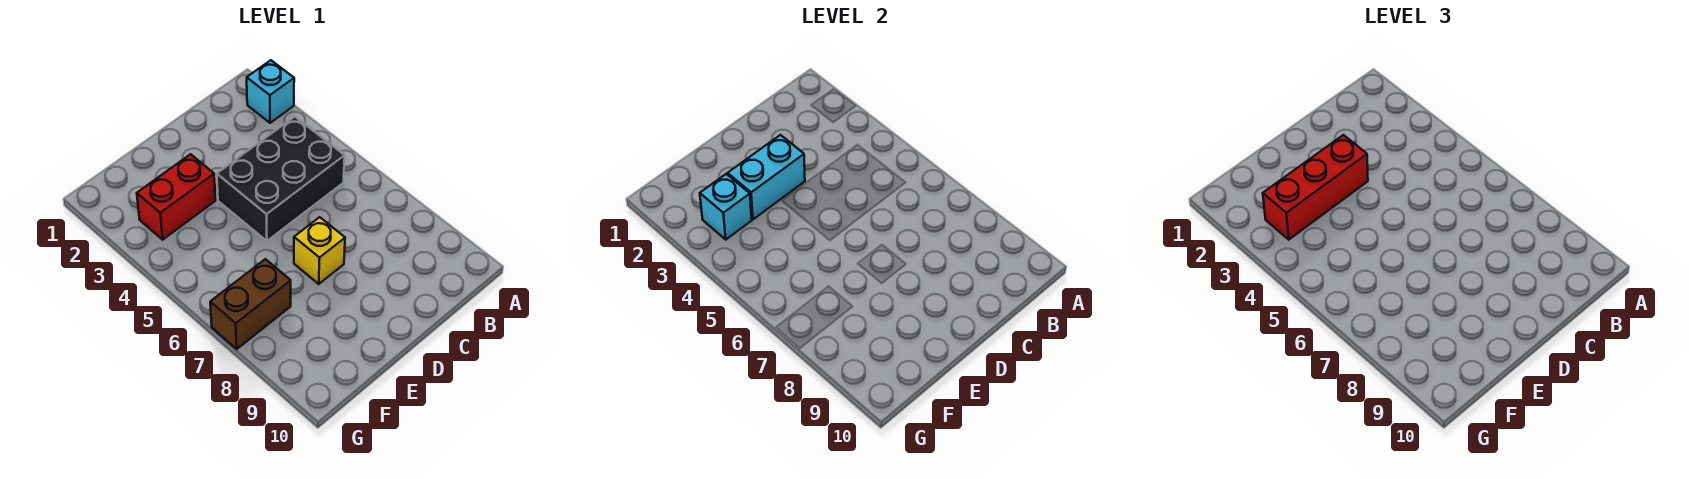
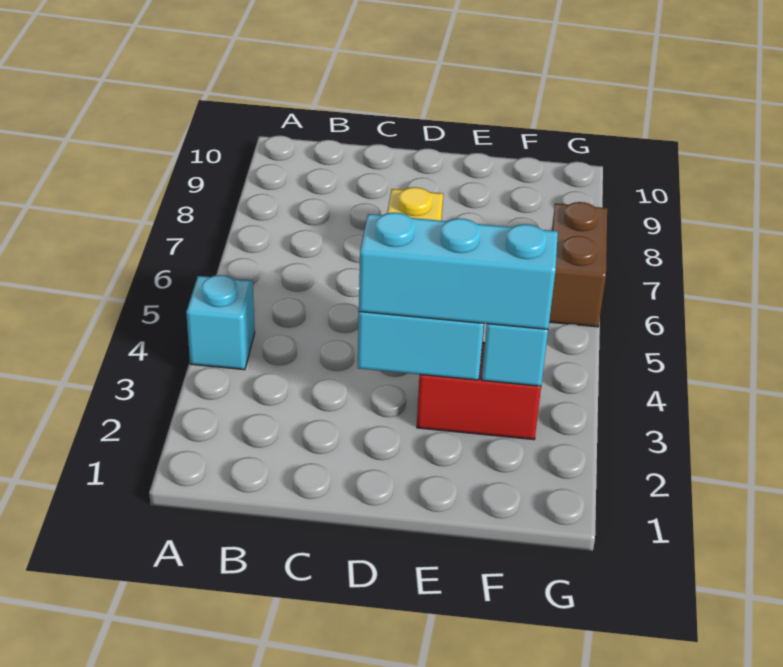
cyan 1x1 brick [247,60,294,123] -> cyan 1x1 brick moved to [186,275,255,370]
black 2x3 brick [217,117,345,241] -> none
red 1x3 brick [1263,135,1368,240] -> cyan 1x3 brick [359,212,558,329]
brown 1x2 brick [210,259,291,349] -> brown 1x2 brick turned to [549,202,607,327]

